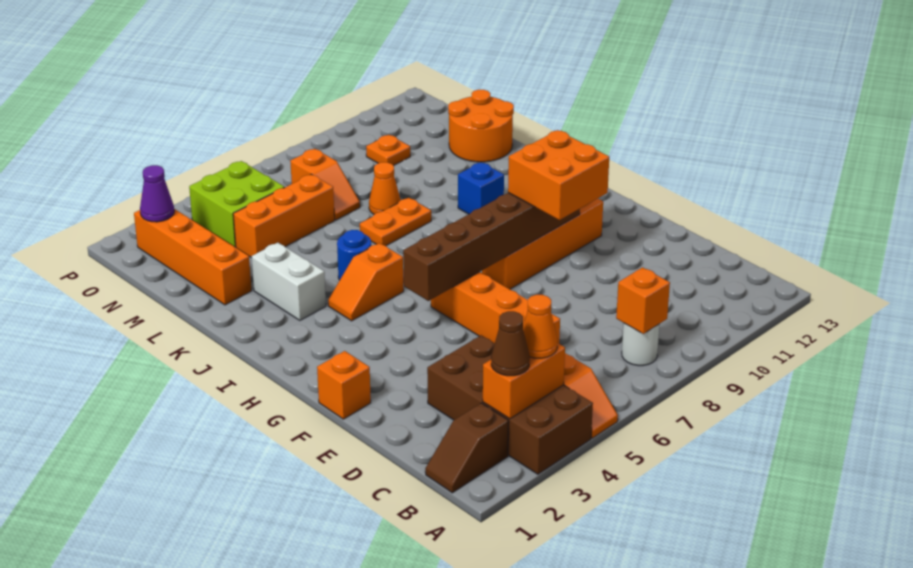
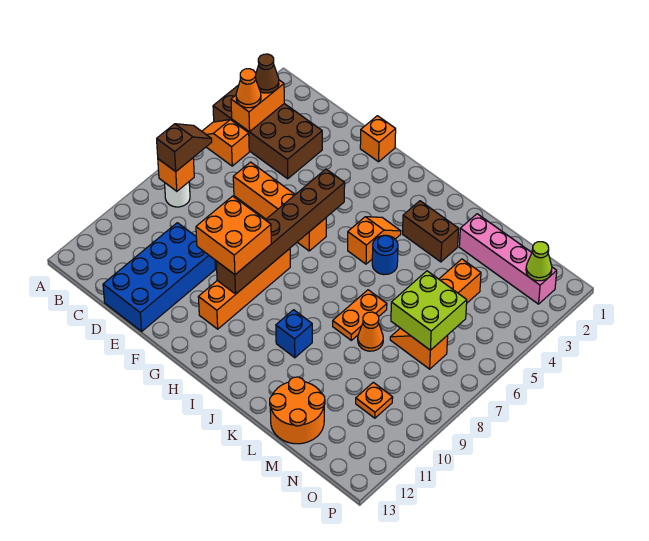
brown 1x2 slope [425,403,509,493] -> brown 1x2 slope moved to [157,124,212,172]
none -> blue 2x4 brick [103,223,215,331]
white 1x2 brick [252,243,326,320] -> brown 1x2 brick [403,201,459,262]
orange 1x4 brick [134,209,252,305] -> pink 1x4 brick [459,214,557,304]
lime 2x2 brick [189,161,285,247] -> lime 2x2 brick moved to [391,271,467,350]
purple 1x1 cone [140,165,174,222] -> lime 1x1 cone [526,242,552,281]

